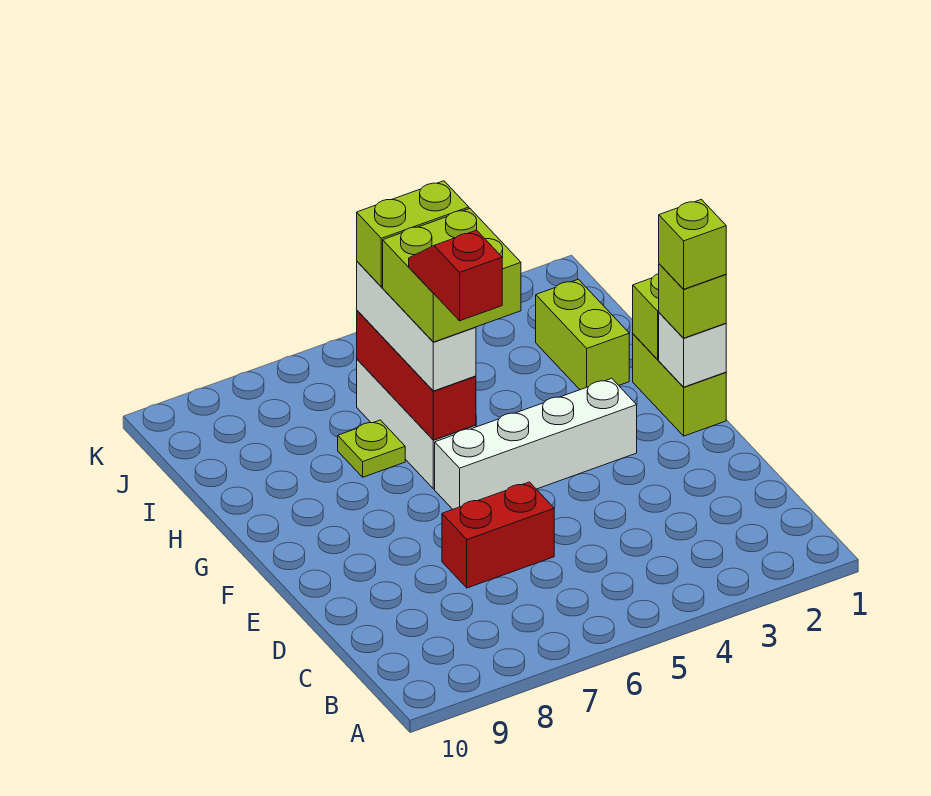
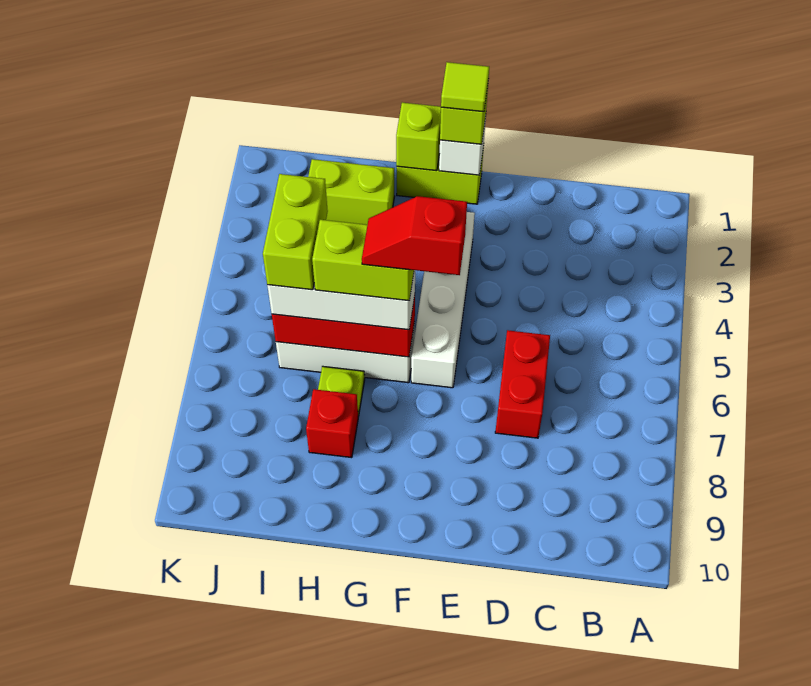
lime 1x1 brick [659,199,726,289] -> lime 1x1 tile [441,62,489,112]
lime 2x2 brick [383,209,521,342] -> lime 1x2 brick [312,220,414,301]
none -> red 1x1 brick [306,389,358,458]

